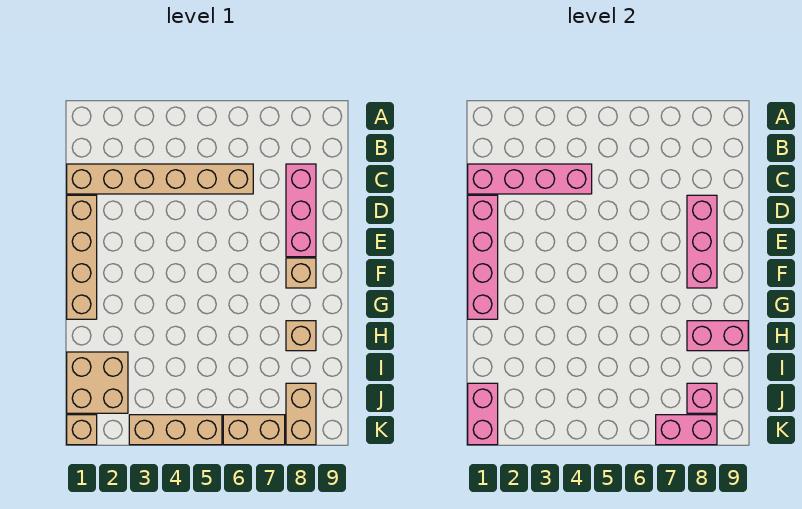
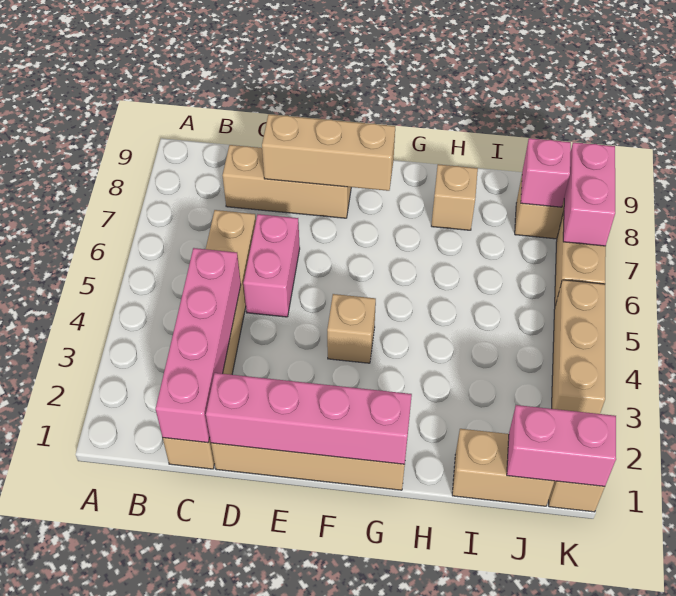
pink 1x3 brick [286,164,316,257] -> tan 1x3 brick [222,145,351,218]
pink 1x3 brick [687,195,717,288] -> tan 1x3 brick [262,114,395,191]
tan 1x1 brick [286,258,316,288] -> tan 1x1 brick moved to [327,294,376,363]
pink 1x2 brick [687,321,748,351] -> pink 1x2 brick moved to [243,214,300,317]
tan 2x2 brick [67,352,128,413] -> tan 1x2 brick [452,429,554,506]

